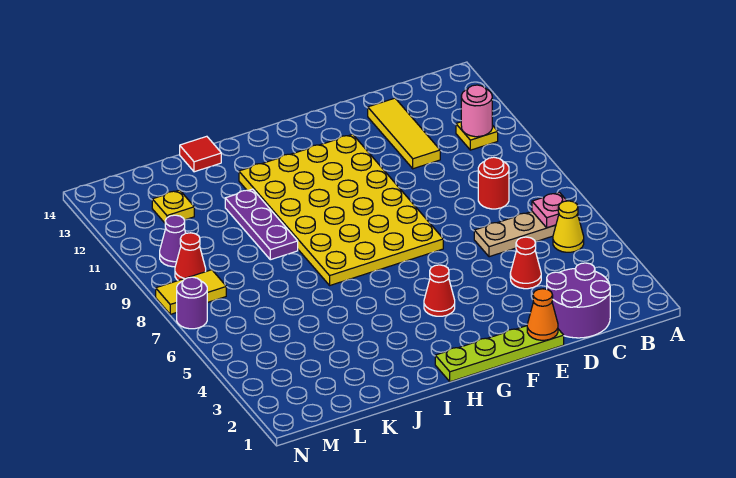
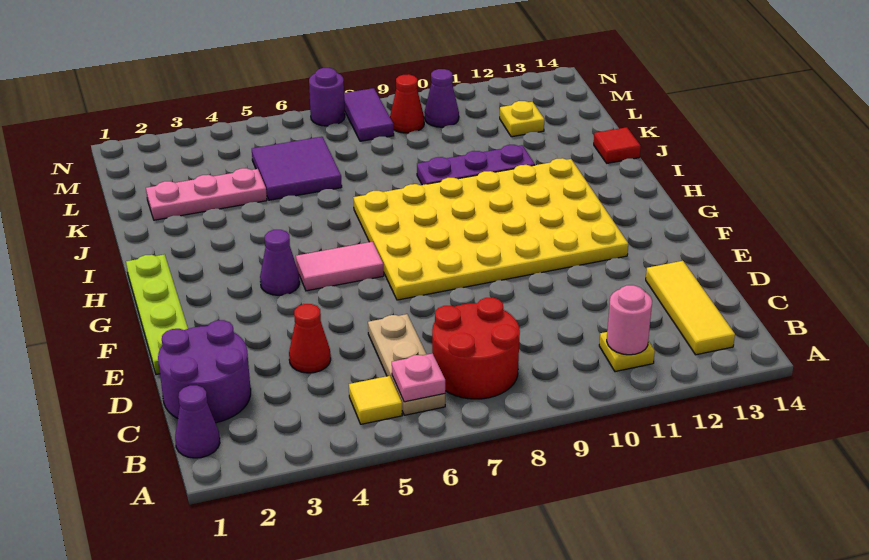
none -> purple 1x1 cone [175,385,220,458]
yellow 1x1 cone [553,201,584,252] -> yellow 1x1 tile [349,376,402,424]
red 1x1 round brick [478,157,509,209] -> red 2x2 round brick [432,297,520,399]
yellow 1x3 tile [368,98,440,169] -> yellow 1x3 tile turned to [646,261,735,355]
orange 1x1 cone [527,289,558,340] -> none
red 1x1 cone [424,265,455,316] -> purple 1x1 cone [260,230,300,295]
none -> pink 1x2 tile [296,242,384,291]
none -> pink 1x3 plate [146,168,267,220]
none -> purple 2x2 tile [252,137,342,200]
yellow 1x2 tile [156,270,226,314] -> purple 1x2 tile [344,88,394,141]

